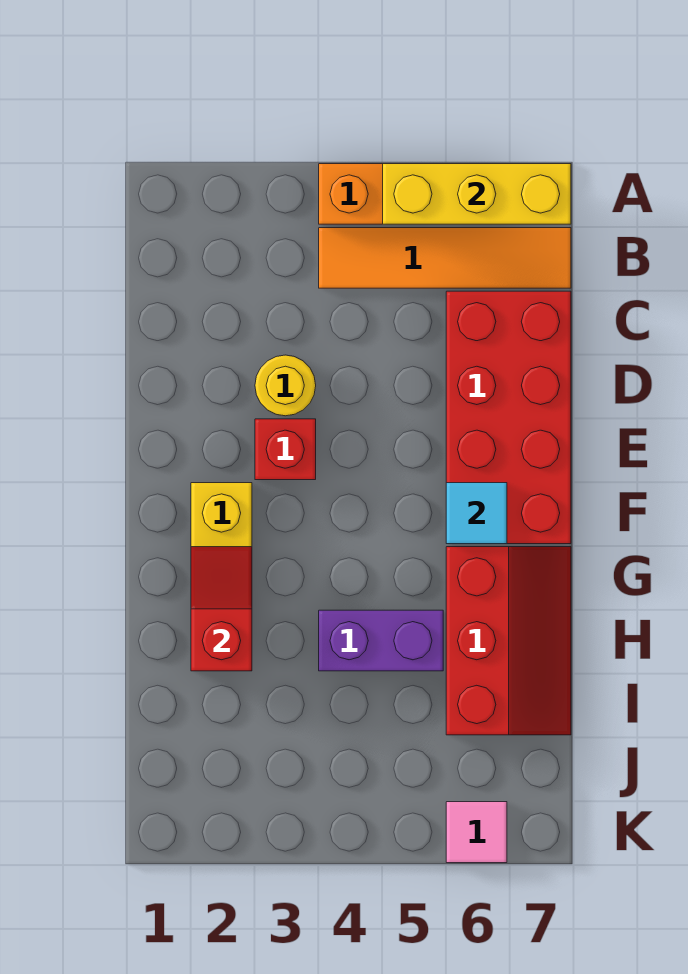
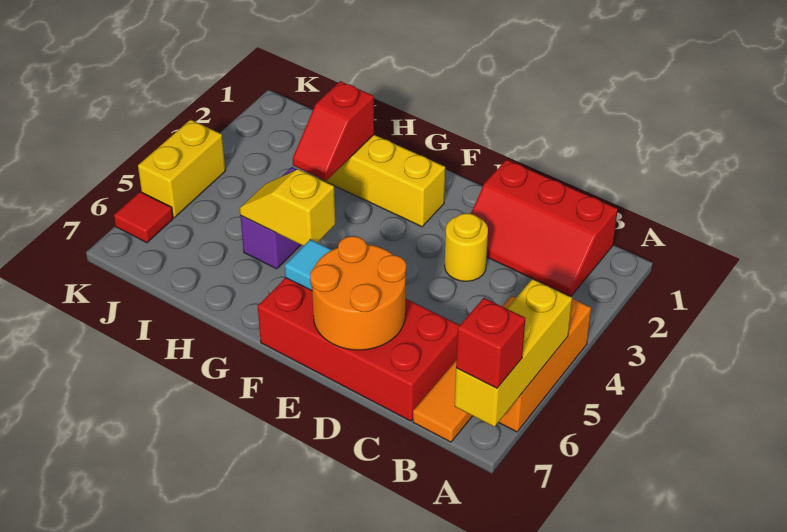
none -> orange 2x2 round brick [310,236,406,350]
red 1x1 brick [255,419,316,480] -> red 1x1 brick moved to [456,298,525,388]
red 1x2 slope [191,547,252,671] -> red 1x2 slope turned to [293,81,374,181]
none -> yellow 1x2 slope [240,169,335,246]
red 2x3 slope [446,547,571,735] -> red 2x3 slope moved to [471,160,618,297]
none -> yellow 1x2 brick [138,120,225,218]
pink 1x1 tile [446,802,507,863] -> red 1x1 tile [114,192,173,243]

